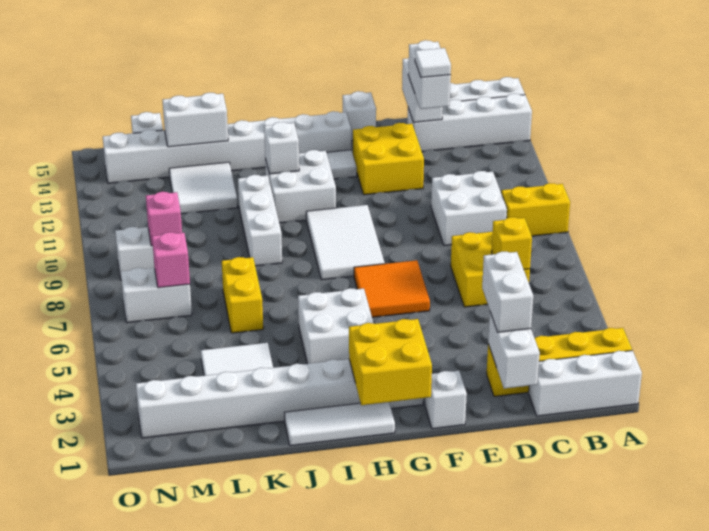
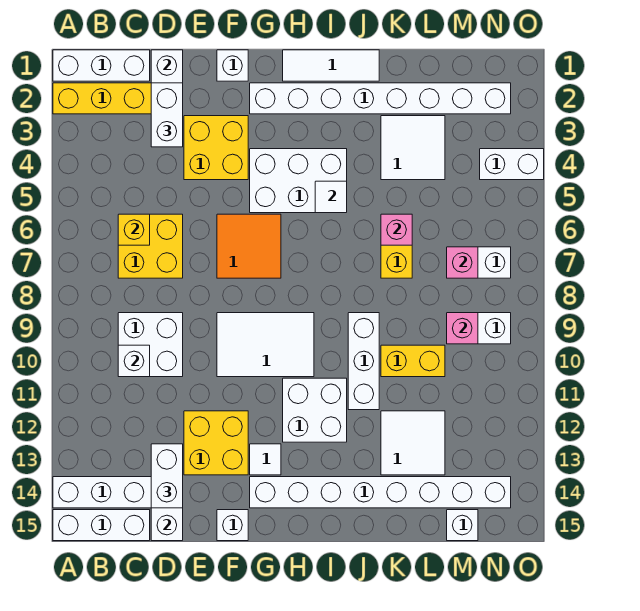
yellow 1x2 brick [501,183,570,236] -> yellow 1x2 brick moved to [381,345,445,377]
white 1x1 tile [415,48,451,78] -> white 1x1 tile moved to [315,181,347,213]
yellow 2x2 brick [349,319,432,405] -> yellow 2x2 brick moved to [184,116,248,180]
white 2x3 tile [306,205,385,280] -> white 2x3 tile turned to [217,313,314,377]
white 2x2 brick [298,288,374,364] -> white 2x3 brick [250,149,347,213]
white 1x1 brick [264,122,299,174] -> white 1x1 brick moved to [118,345,150,377]
none -> pink 1x1 brick [381,214,412,245]
white 1x2 brick [163,93,228,147] -> white 1x2 brick moved to [480,149,544,180]

